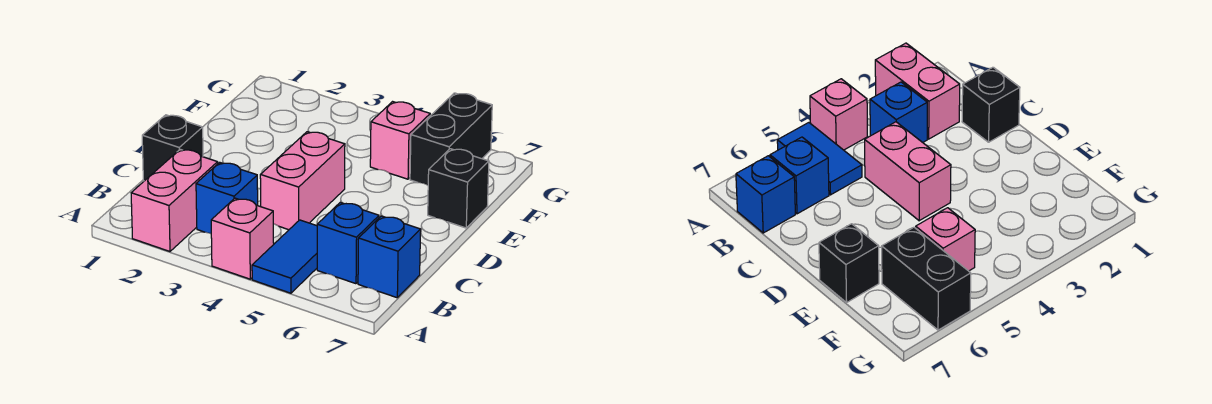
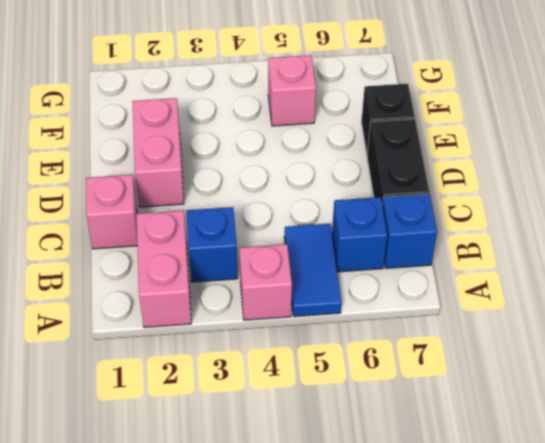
black 1x1 brick [142,115,203,181] -> pink 1x1 brick [86,175,138,249]
pink 1x2 brick [260,132,345,230] -> pink 1x2 brick moved to [132,98,184,207]
black 1x2 brick [410,93,492,185] -> black 1x2 brick moved to [367,119,429,204]

